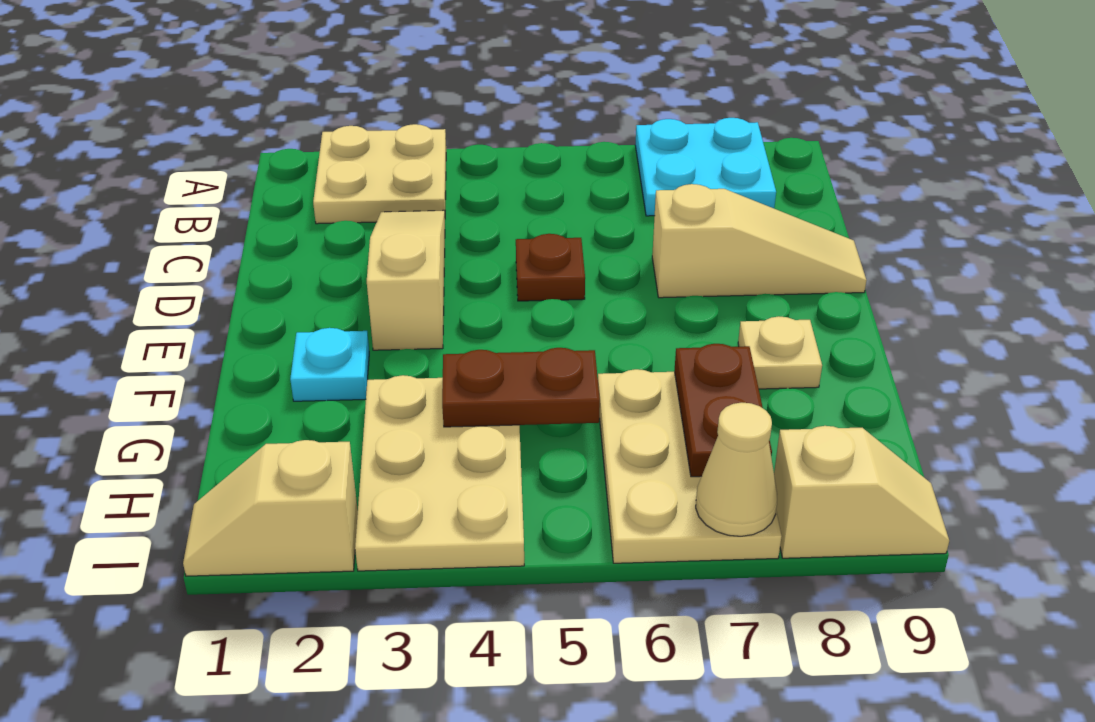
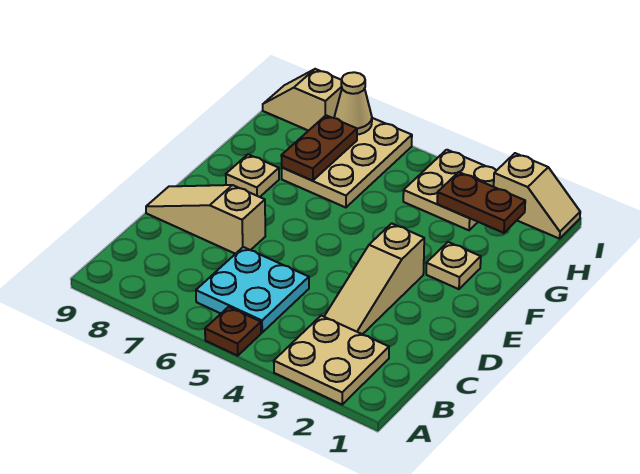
cyan 2x2 plate [635,118,776,216] -> cyan 2x2 plate moved to [196,247,309,332]
brown 1x1 plate [516,234,585,301] -> brown 1x1 plate moved to [205,307,261,356]
cyan 1x1 plate [290,328,369,401] -> tan 1x1 plate [426,242,481,289]
tan 2x3 plate [355,375,524,571] -> tan 2x2 plate [403,150,497,230]
brown 1x2 plate [442,348,600,427] -> brown 1x2 plate moved to [437,172,525,233]

